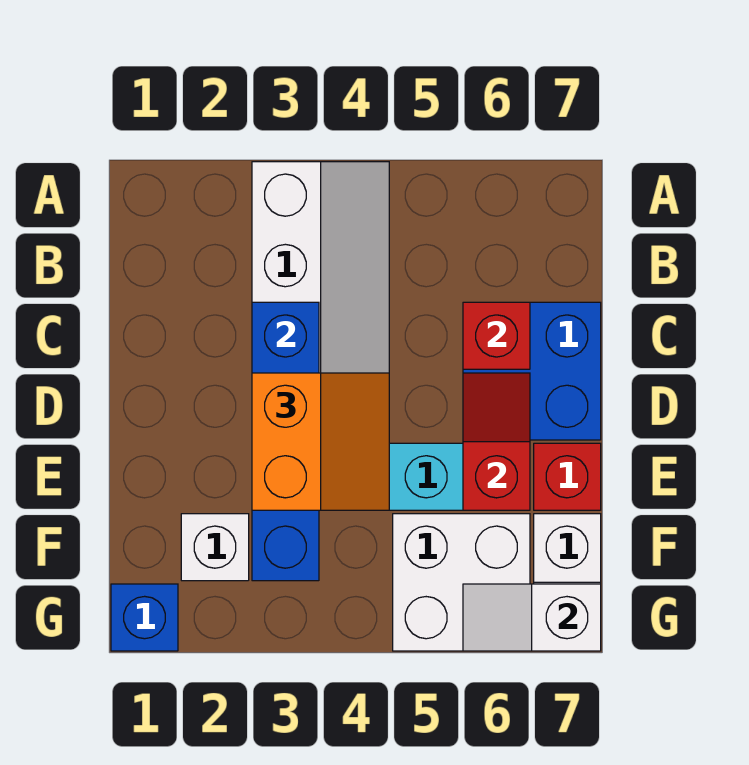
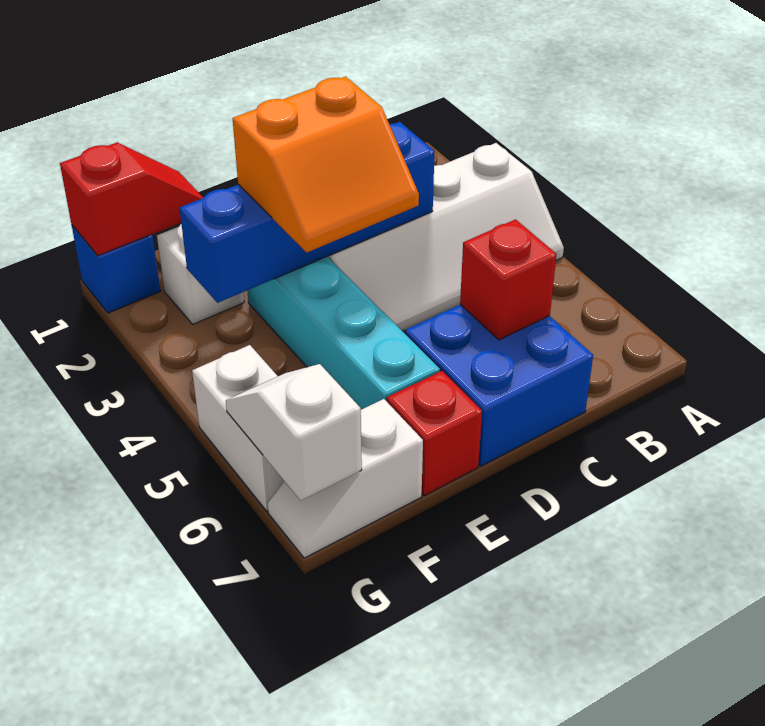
red 1x2 slope [463,373,530,510] -> red 1x2 slope moved to [60,143,203,256]
white 2x2 brick [393,514,530,651] -> white 1x2 brick [192,345,284,511]

